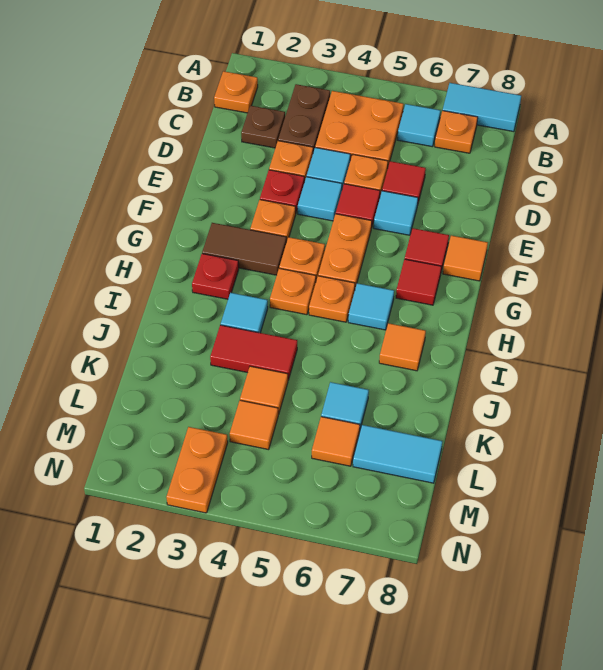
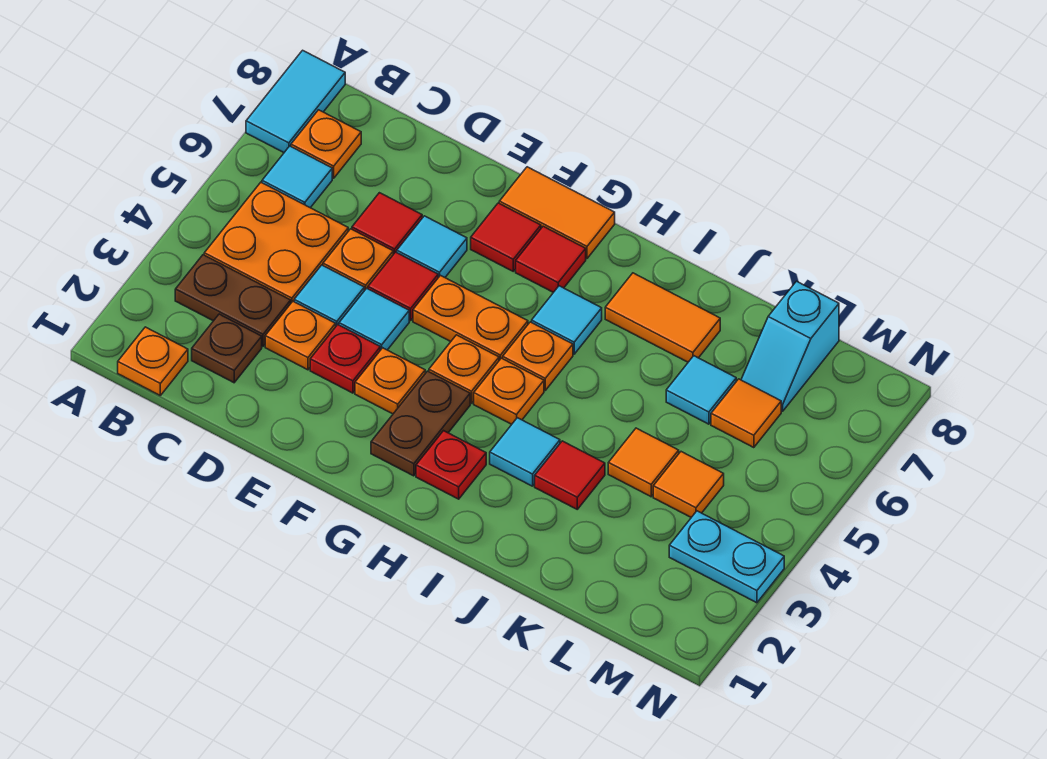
orange 1x1 tile [443,236,488,281] -> orange 1x2 tile [499,167,615,259]
brown 1x2 tile [202,223,286,275] -> brown 1x2 plate [371,371,470,476]
orange 1x1 tile [379,323,426,371] -> orange 1x2 tile [605,273,720,362]
red 1x2 tile [210,325,297,380] -> red 1x1 tile [535,441,605,509]
cyan 1x2 tile [353,425,442,483] -> cyan 1x2 slope [741,281,839,411]
orange 1x2 plate [166,427,228,513] -> cyan 1x2 plate [669,511,784,603]

